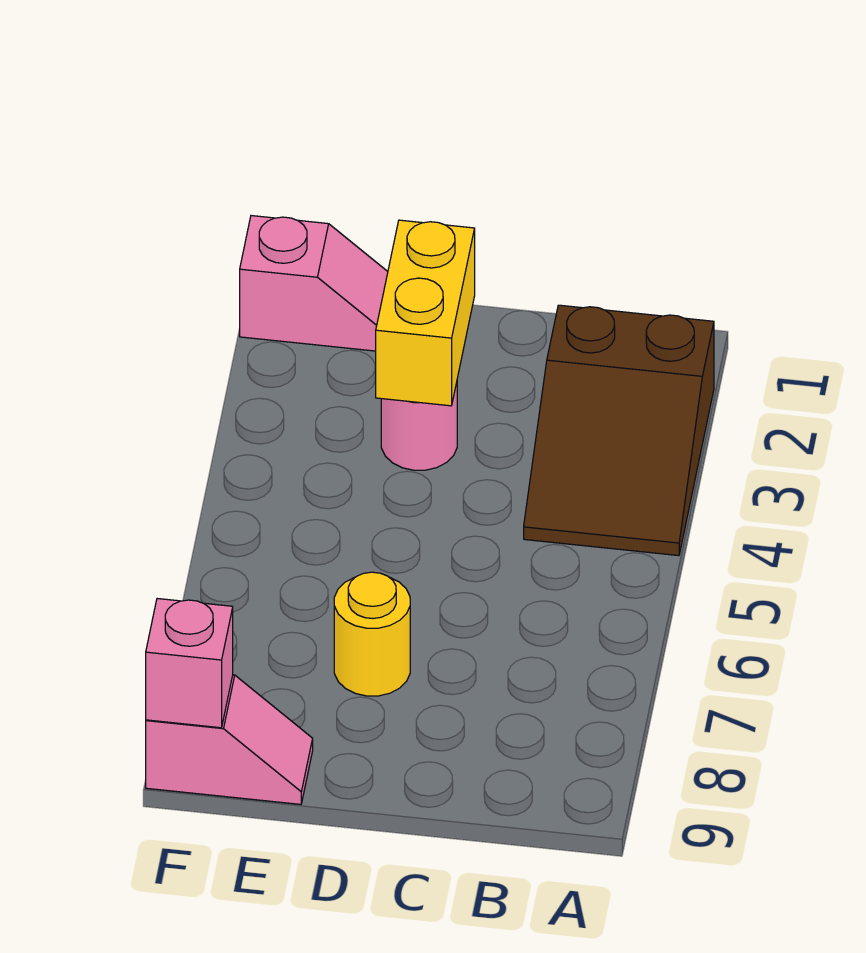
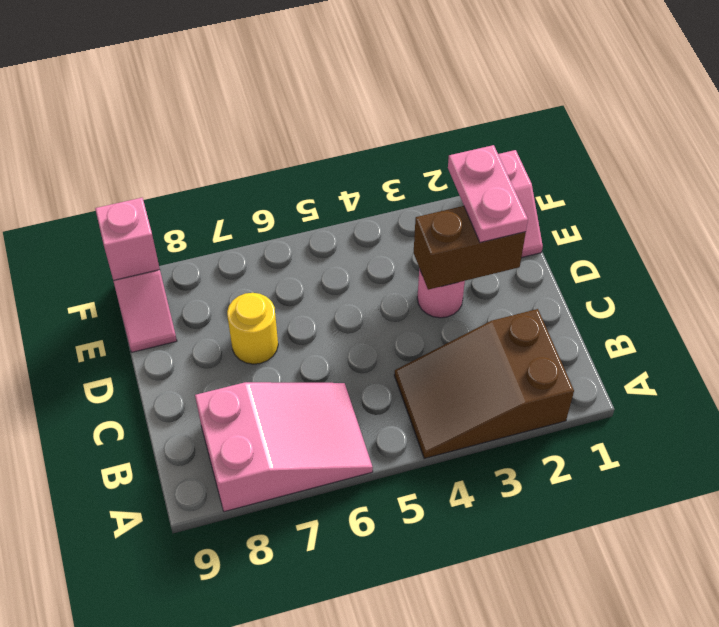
none -> pink 2x3 slope [195,382,373,512]
yellow 1x2 brick [376,220,475,406] -> brown 1x2 brick [414,206,526,290]
none -> pink 1x2 plate [448,145,528,243]

